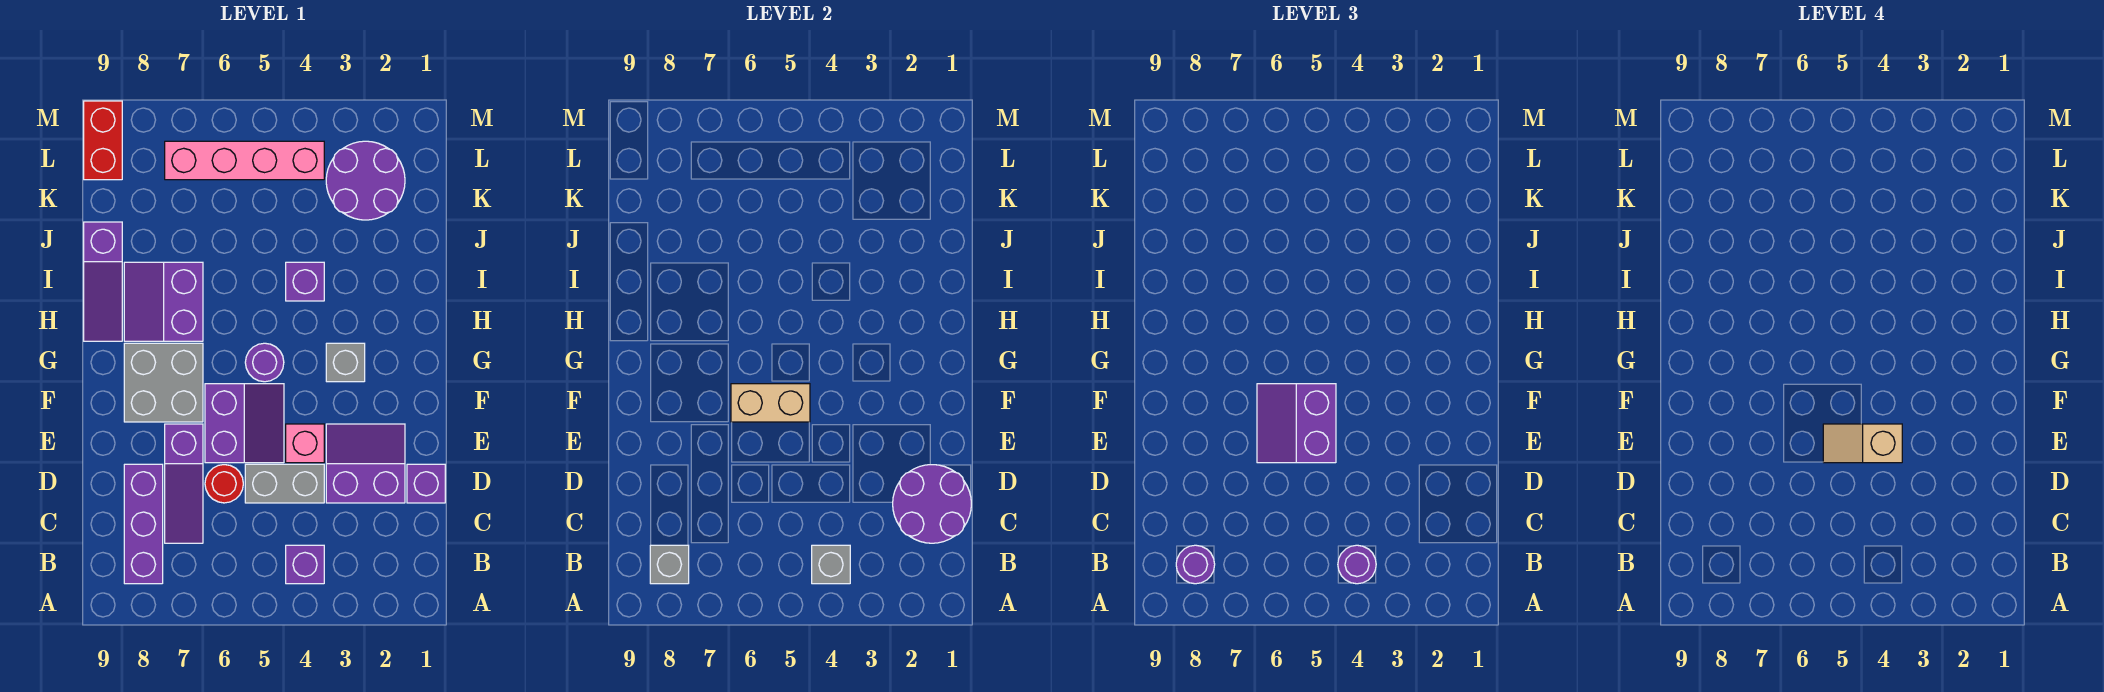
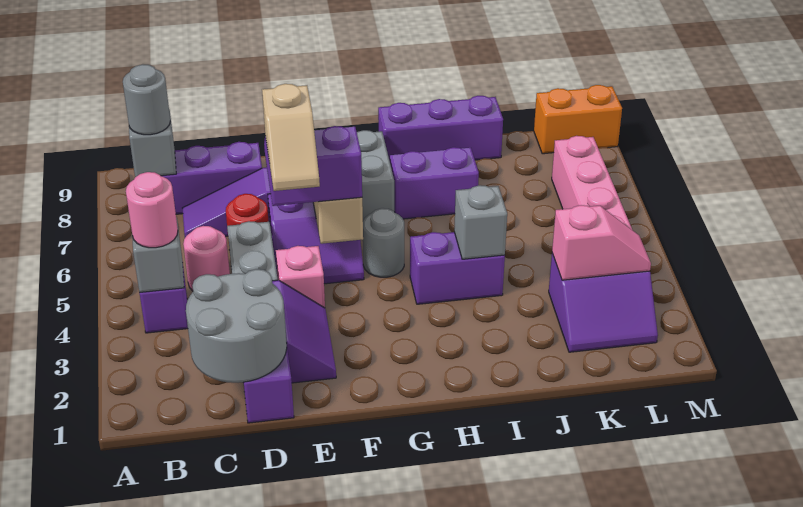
purple 1x1 round brick [1338,545,1376,584] -> pink 1x1 round brick [126,172,178,248]
purple 1x1 round brick [1176,545,1215,584] -> grey 1x1 round brick [123,64,170,135]
purple 2x2 round brick [893,465,971,543] -> grey 2x2 round brick [186,269,287,383]
none -> pink 1x1 round brick [183,226,230,291]
tan 1x2 slope [1823,424,1902,463] -> tan 1x2 slope turned to [262,84,320,191]
grey 1x1 brick [326,343,365,382] -> grey 1x1 brick moved to [454,185,507,259]
purple 1x1 round brick [245,343,284,382] -> grey 1x1 round brick [363,208,404,277]
purple 1x3 slope [84,222,122,341] -> purple 1x3 brick [378,96,503,160]
purple 1x1 brick [286,262,324,301] -> purple 1x2 brick [410,232,505,304]
purple 2x2 round brick [326,141,405,220] -> purple 2x2 slope [549,253,658,352]
none -> pink 1x2 slope [552,205,651,280]
red 1x2 brick [84,101,122,180] -> orange 1x2 brick [534,85,622,154]

